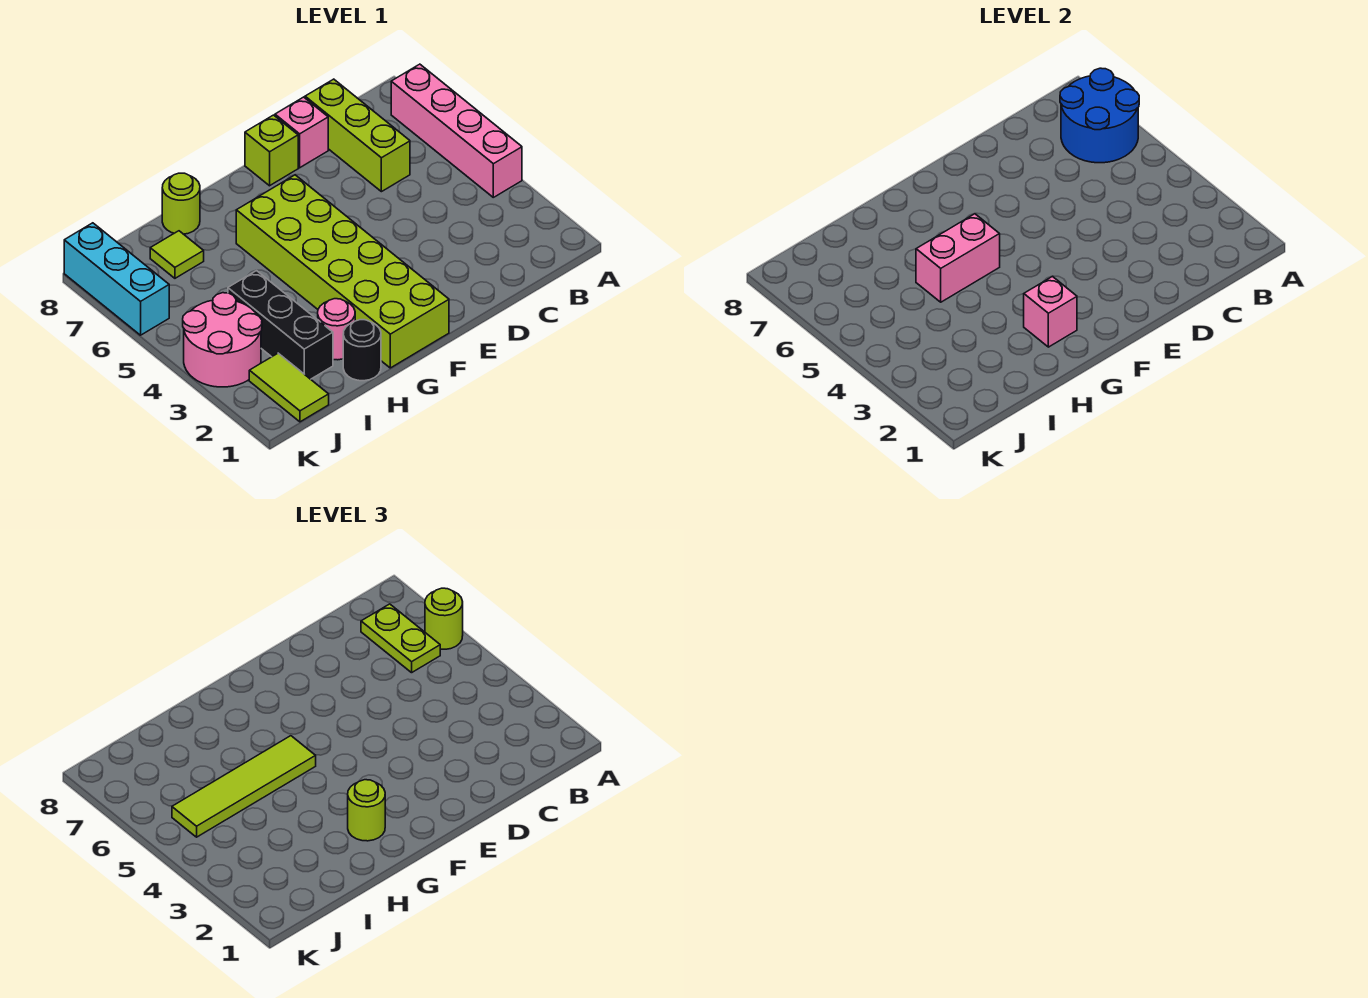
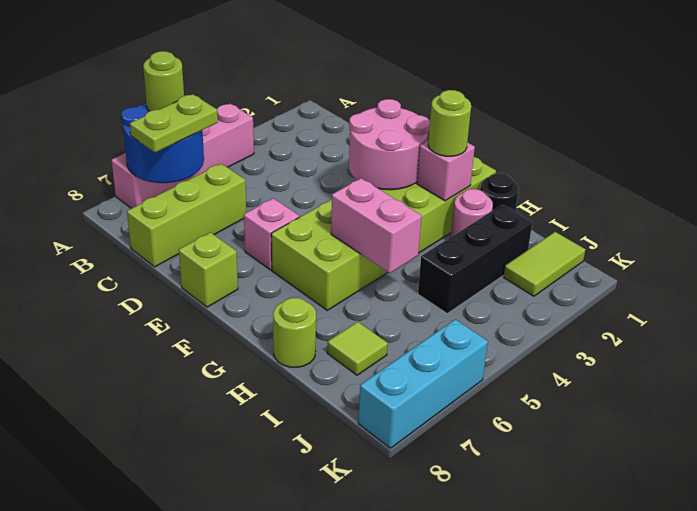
pink 1x1 brick [275,97,328,168] -> pink 1x1 brick moved to [244,198,299,270]
lime 1x4 tile [172,736,316,837] -> none
pink 2x2 round brick [183,293,262,387] -> pink 2x2 round brick moved to [349,99,430,190]

